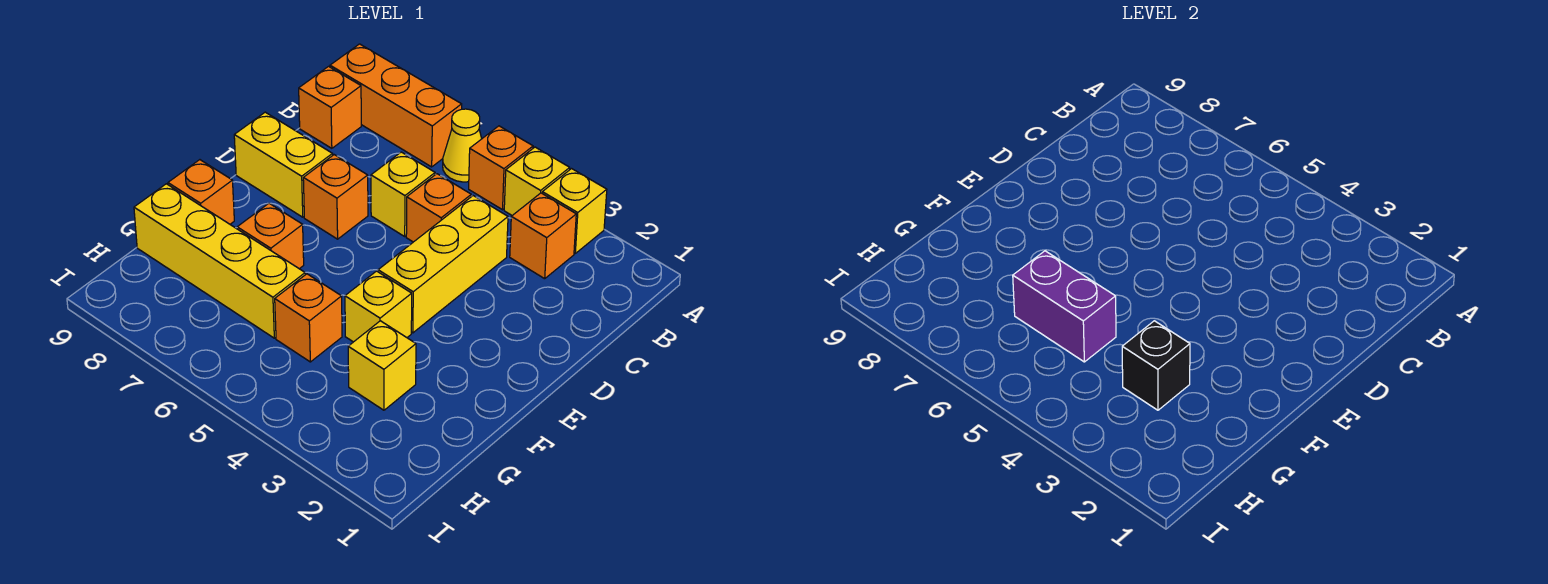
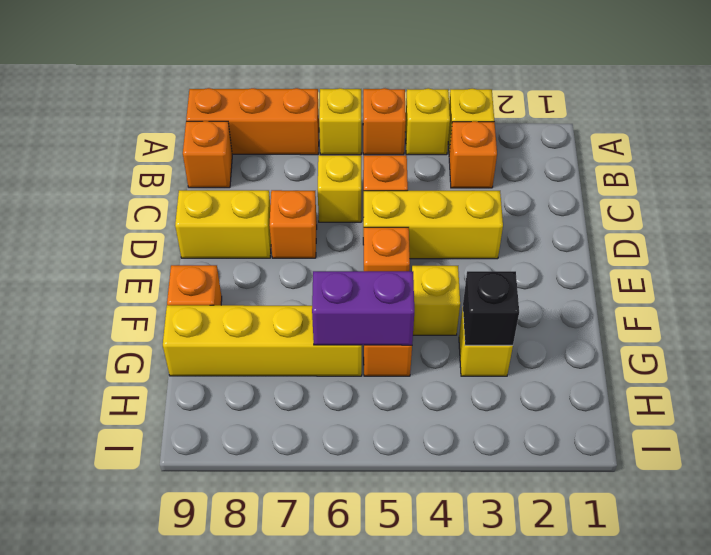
yellow 1x1 cone [443,109,482,182] -> yellow 1x1 brick [319,88,361,155]
yellow 1x3 brick [378,196,508,333] -> yellow 1x3 brick turned to [363,191,503,259]
orange 1x1 brick [237,203,304,269] -> orange 1x1 brick moved to [364,227,410,271]

